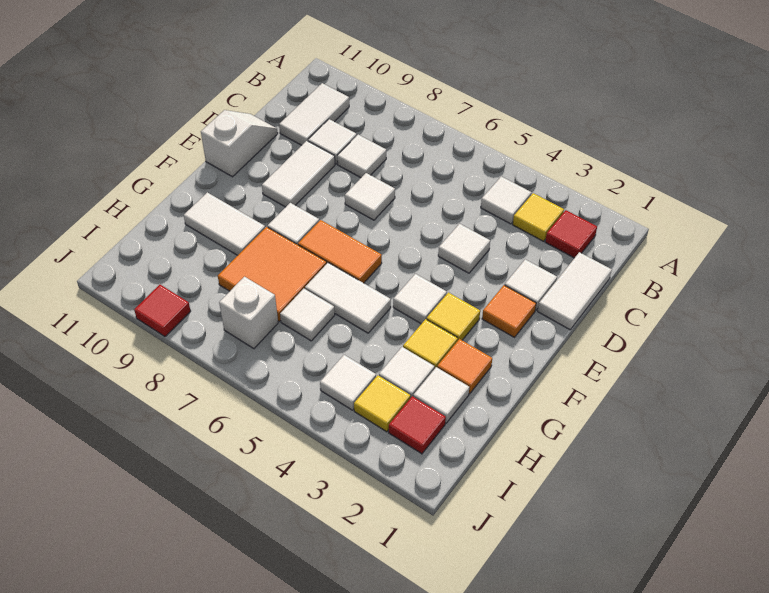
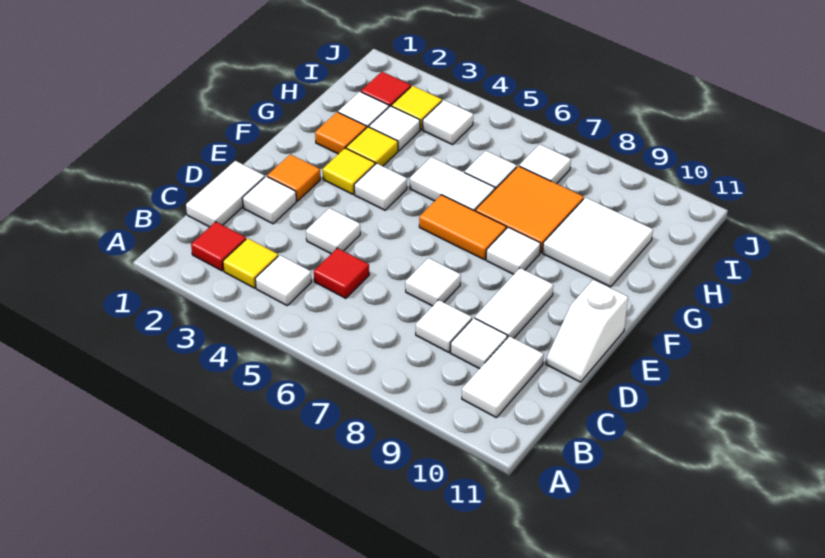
white 1x2 tile [184,192,265,255] -> white 2x2 tile [543,198,653,287]
white 1x1 brick [219,277,278,349] -> white 1x1 tile [519,144,571,184]
red 1x1 tile [134,285,191,336] -> red 1x1 tile moved to [314,248,369,298]

